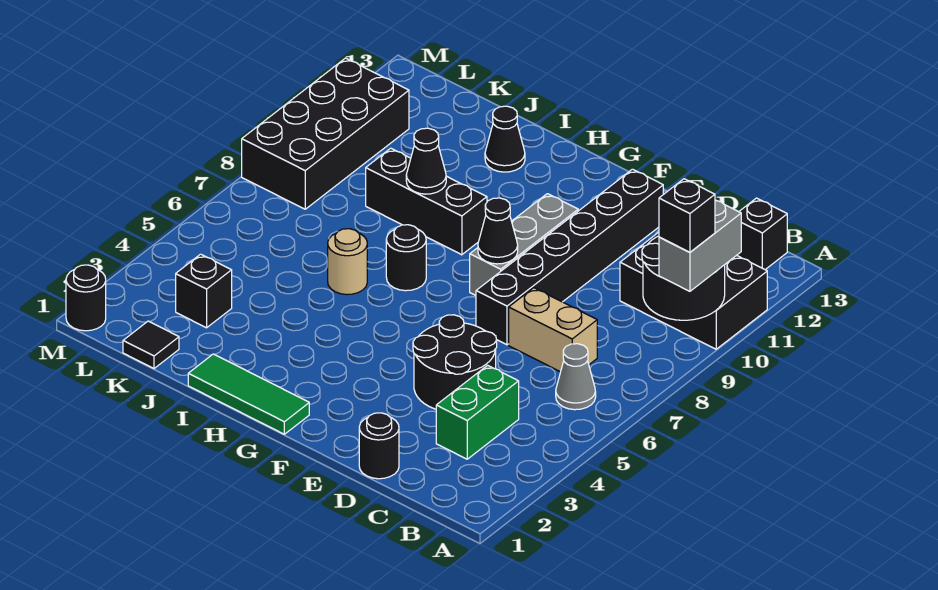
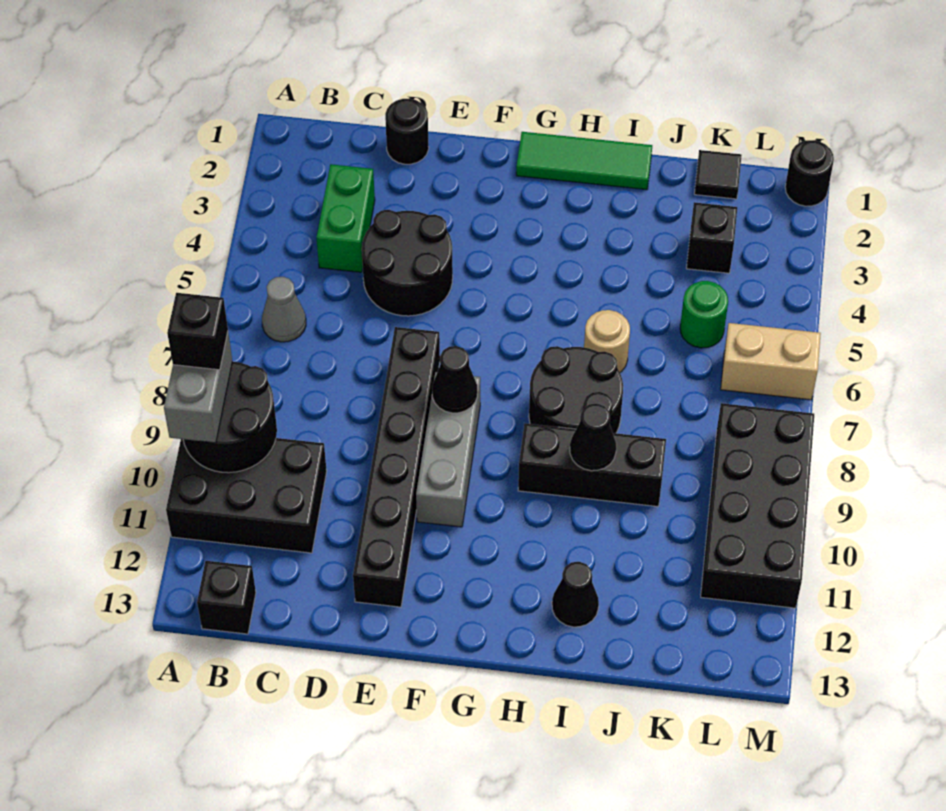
tan 1x2 brick [509,288,597,372] -> tan 1x2 brick moved to [721,323,821,400]
black 1x1 round brick [386,225,426,291] -> black 2x2 round brick [529,346,623,433]
none -> green 1x1 round brick [680,281,728,348]

